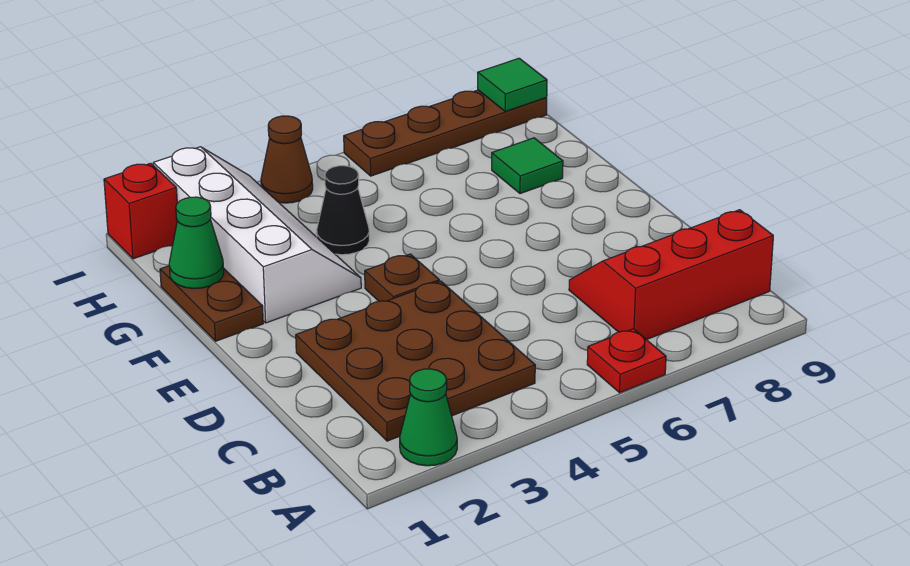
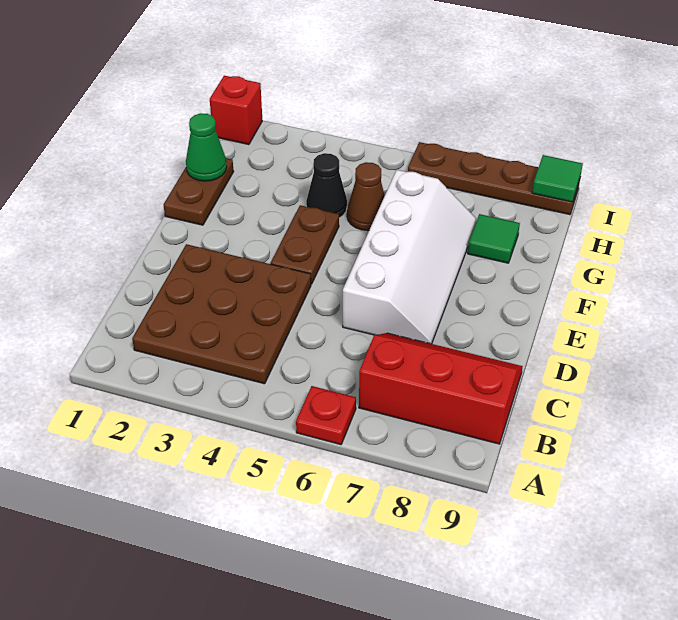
green 1x1 cone [400,369,457,466] -> none
brown 1x1 plate [365,254,439,301] -> brown 1x2 plate [271,205,339,284]
white 2x4 slope [153,147,361,323] -> white 2x4 slope moved to [343,170,477,344]
brown 1x1 cone [261,116,313,203] -> brown 1x1 cone moved to [347,162,385,231]

